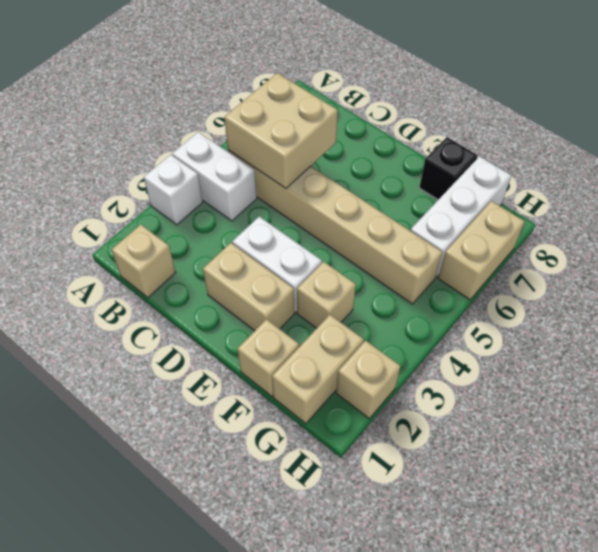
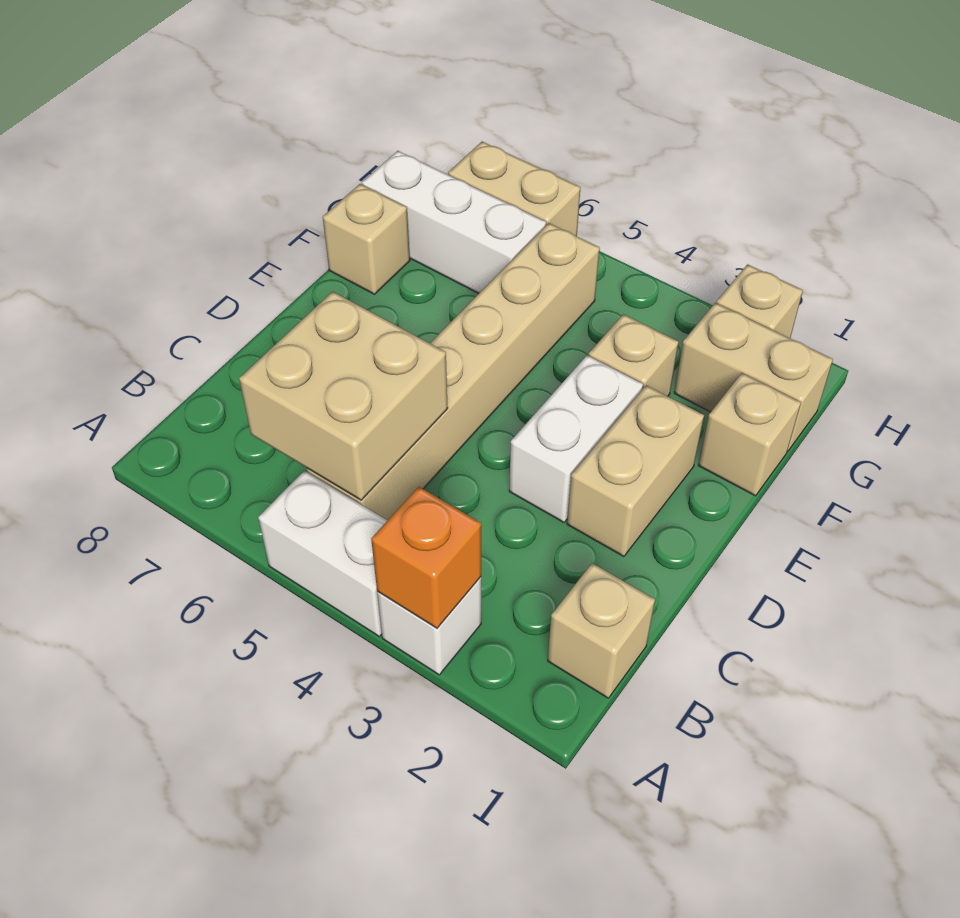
none -> orange 1x1 brick [371,487,481,628]
white 1x2 brick [172,132,257,221] -> white 1x2 brick turned to [258,471,388,637]
black 1x1 brick [419,137,478,200] -> tan 1x1 brick [323,184,410,294]

